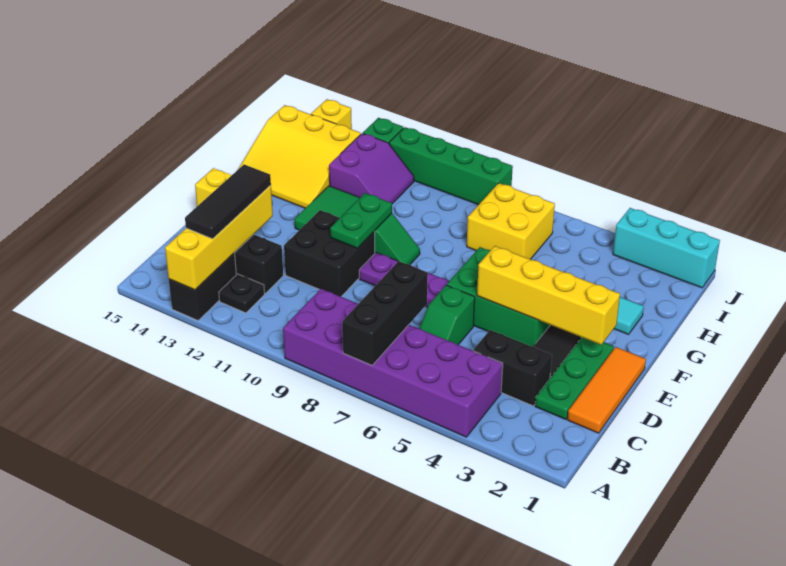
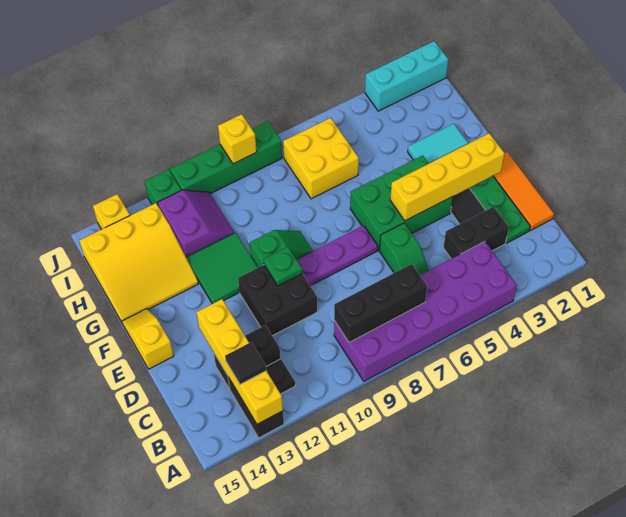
black 1x3 brick [342,261,428,365] -> black 1x3 brick turned to [334,264,427,342]
black 1x3 tile [185,165,271,239] -> black 1x1 tile [225,342,266,384]
green 1x2 plate [330,193,392,248] -> green 1x1 plate [264,247,302,286]
none -> yellow 1x1 brick [218,114,257,164]

